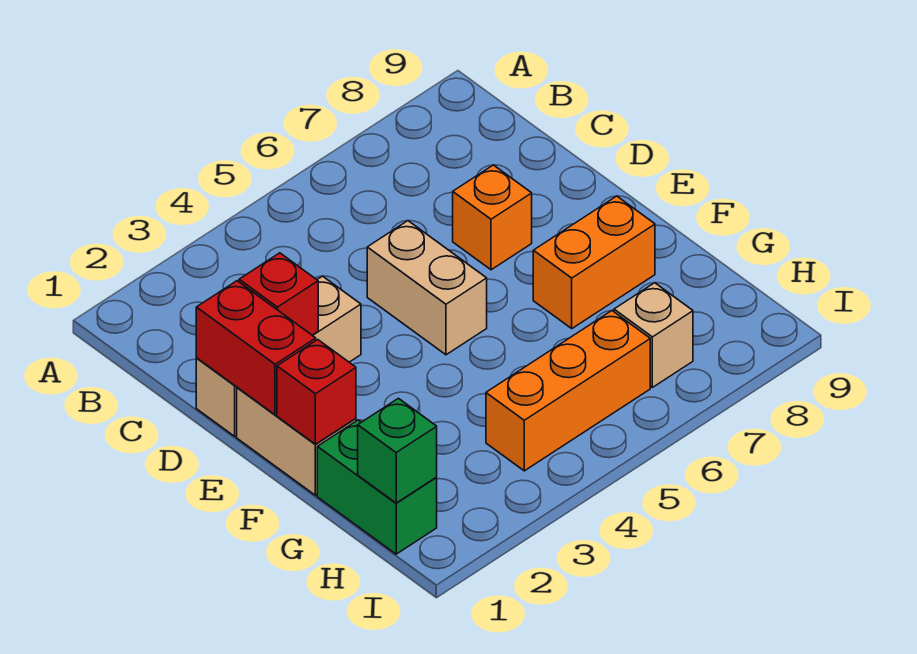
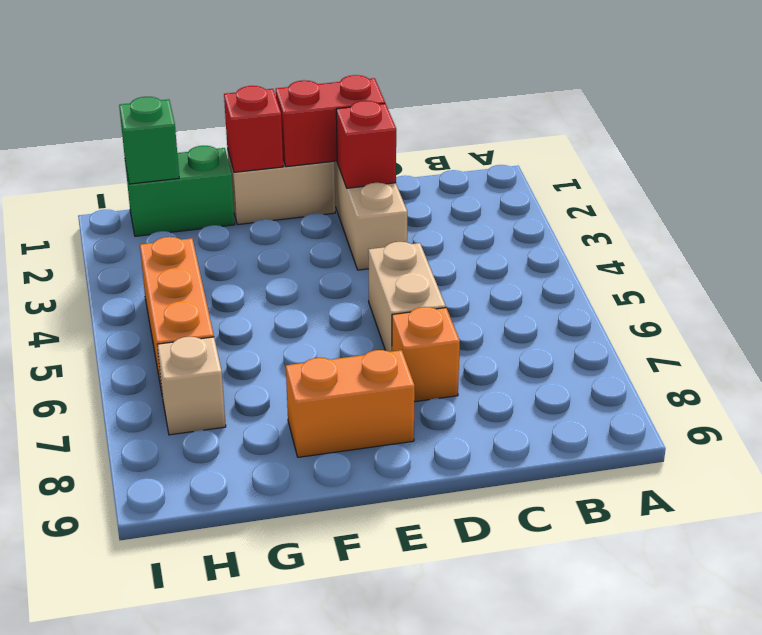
tan 1x2 brick [367,221,487,355] -> tan 1x2 brick turned to [368,242,446,352]
orange 1x2 brick [533,196,655,328] -> orange 1x2 brick turned to [286,350,415,457]

